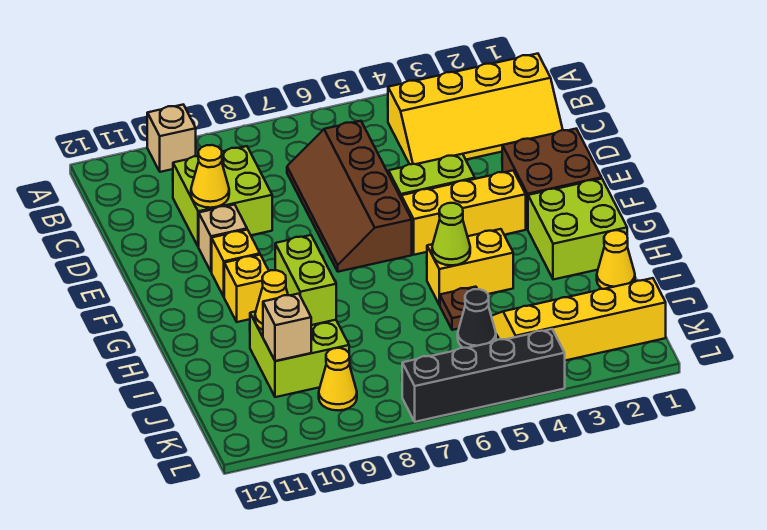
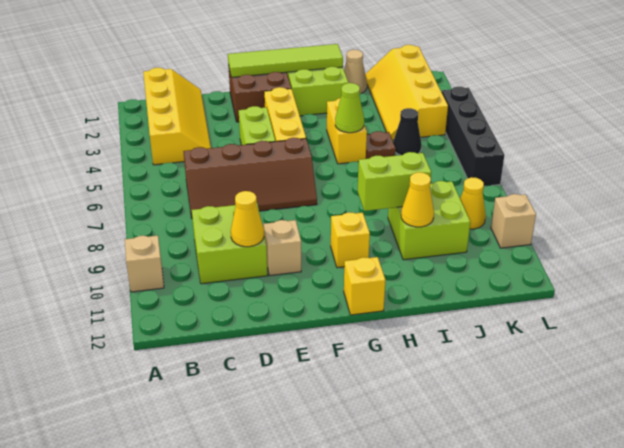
none -> lime 1x4 tile [228,44,343,77]
yellow 1x1 brick [212,230,260,296] -> yellow 1x1 brick moved to [344,257,385,315]
yellow 1x1 cone [597,230,635,289] -> tan 1x1 cone [344,50,367,93]
tan 1x1 brick [263,294,311,361] -> tan 1x1 brick moved to [491,194,536,248]

